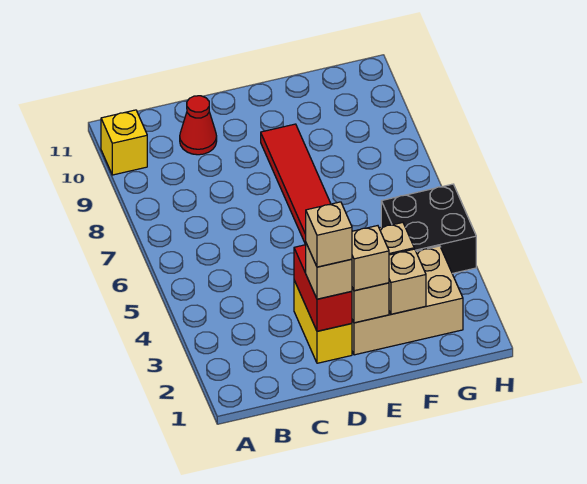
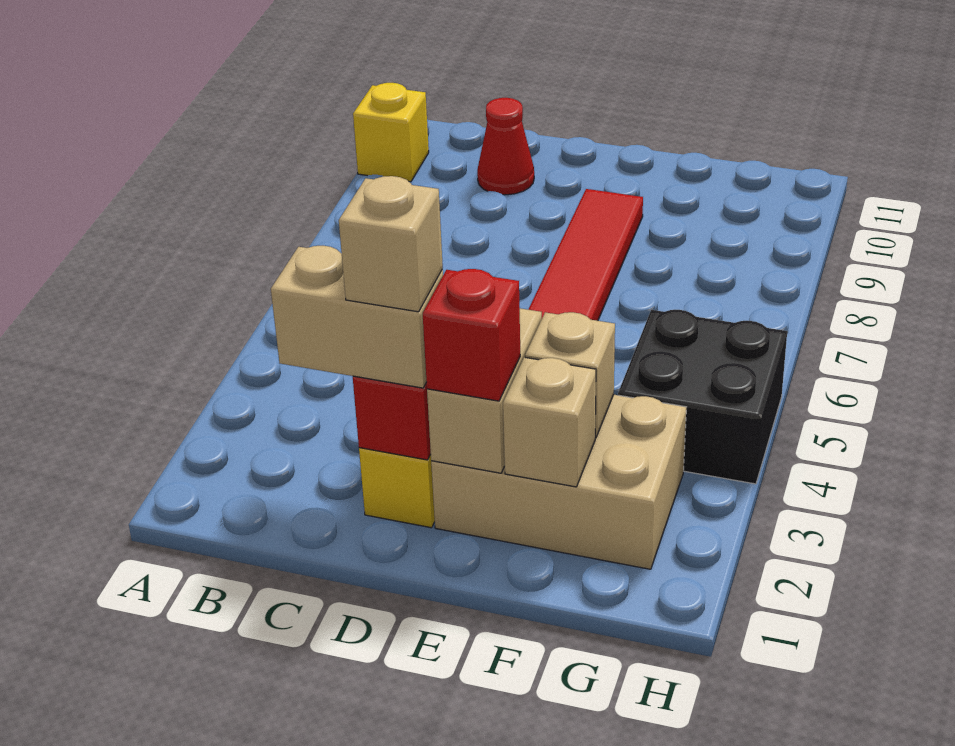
tan 1x1 brick [305,244,352,299] -> tan 1x2 brick [271,246,443,388]
tan 1x1 brick [352,226,389,291] -> red 1x1 brick [423,269,520,401]

